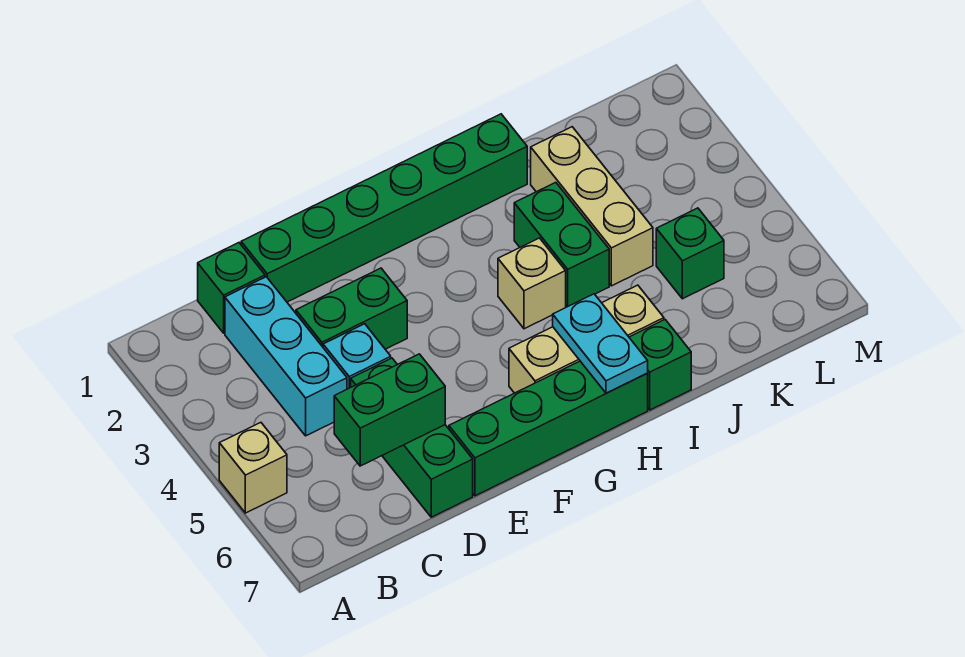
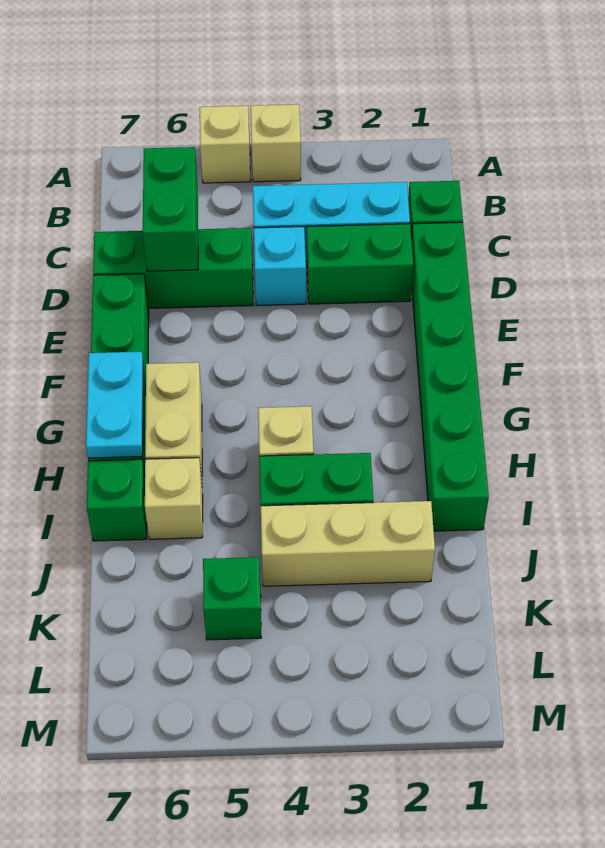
none -> tan 1x1 brick [251,104,301,182]
green 1x2 brick [296,268,407,349] -> green 1x2 brick turned to [307,224,413,304]
cyan 1x2 plate [553,294,648,393] -> cyan 1x2 plate turned to [86,352,143,458]

